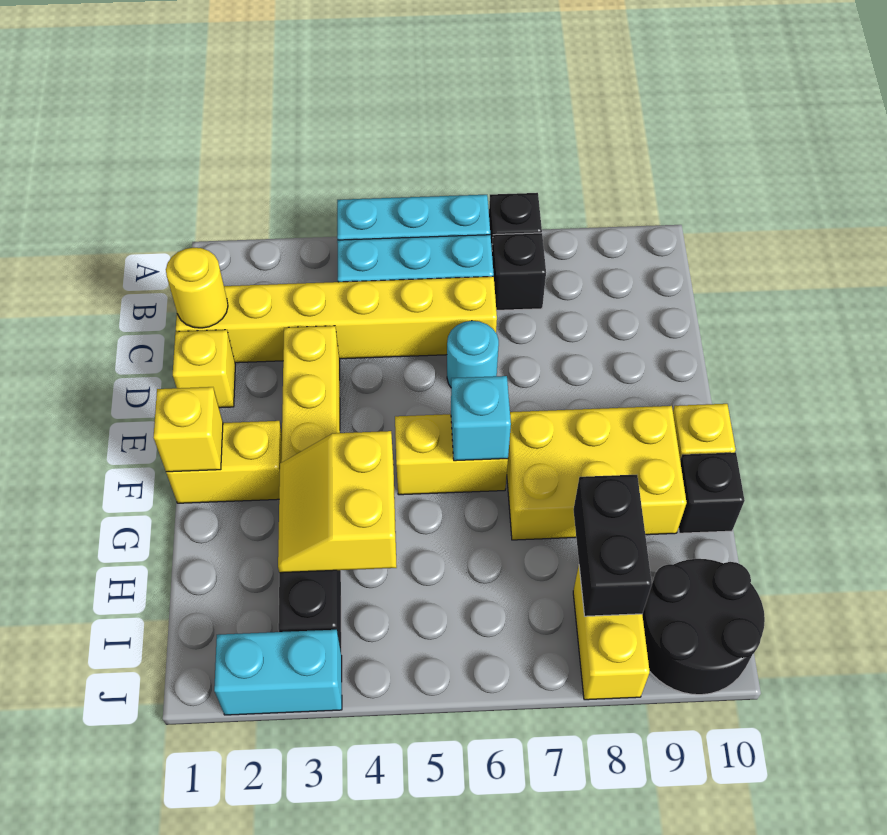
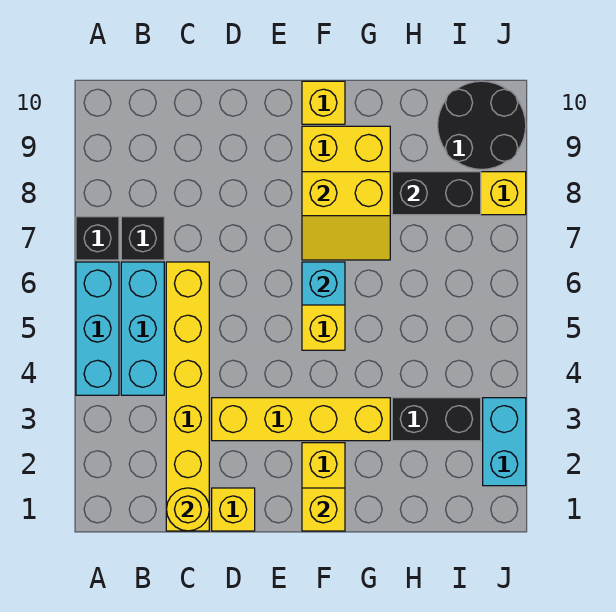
cyan 1x1 round brick [447,321,499,387] -> none
yellow 2x2 slope [278,431,397,573] -> yellow 2x2 slope moved to [302,172,390,260]
black 1x1 brick [678,452,745,533] -> none

